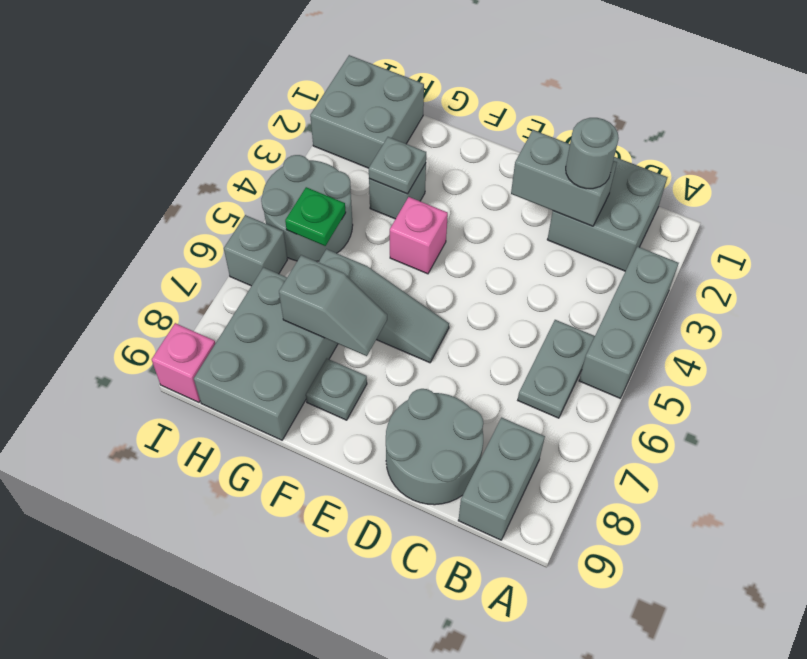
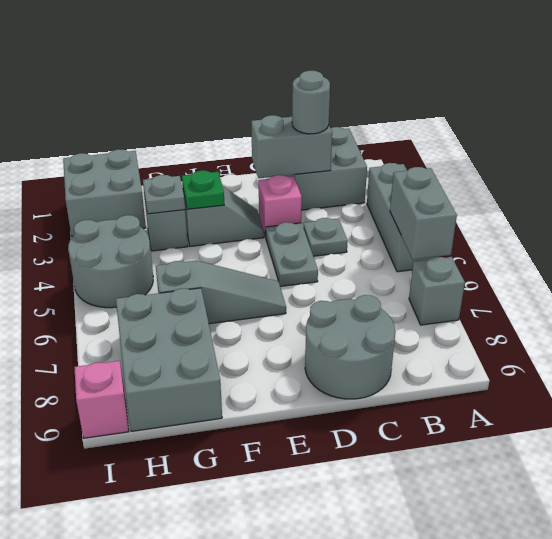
grey 1x2 plate [518,320,595,418] -> grey 1x2 plate moved to [266,222,318,287]
grey 1x2 brick [458,418,545,540] -> grey 1x2 brick moved to [390,167,457,260]
pink 1x1 brick [390,197,448,274] -> pink 1x1 brick moved to [259,175,302,237]
grey 1x2 slope [279,255,387,356] -> grey 1x2 slope moved to [184,186,264,246]
grey 1x1 plate [306,359,367,420] -> grey 1x1 plate moved to [303,218,348,256]
green 1x1 plate [285,187,346,246] -> green 1x1 plate moved to [182,171,224,209]
grey 1x1 brick [224,215,288,286] -> grey 1x1 brick moved to [409,257,465,325]

